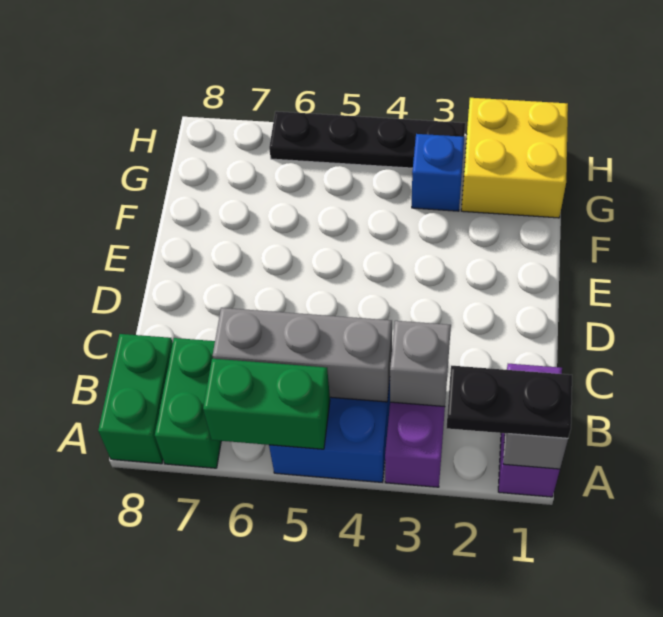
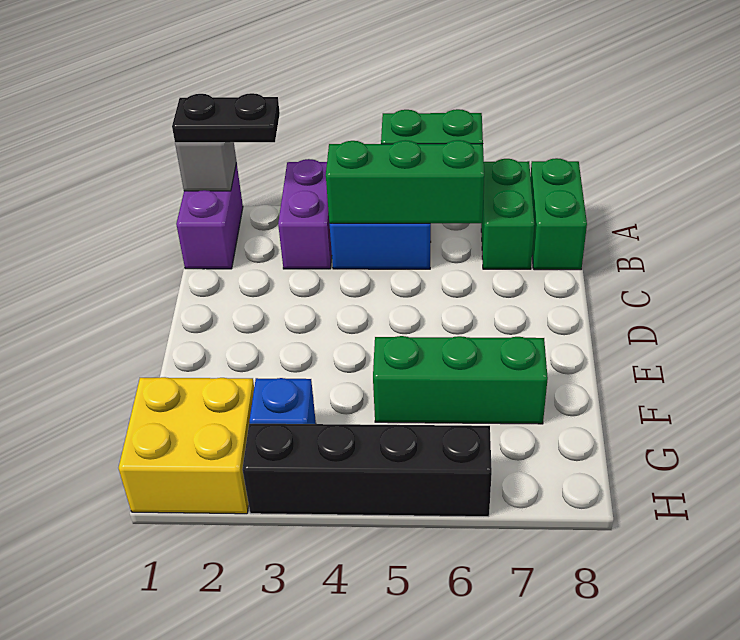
grey 1x1 brick [390,321,451,407] -> none
grey 1x3 brick [213,308,392,402] -> green 1x3 brick [326,140,484,224]
none -> green 1x3 brick [373,336,548,424]
black 1x4 plate [269,111,465,168] -> black 1x4 brick [242,424,492,517]

